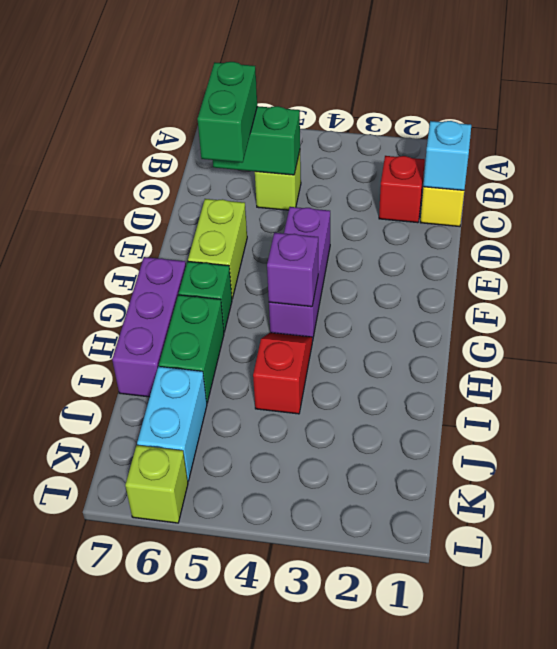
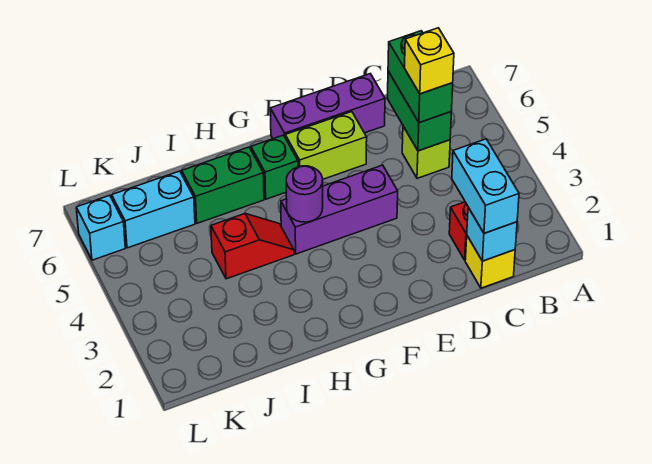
none -> cyan 1x2 brick [452,139,519,233]
none -> yellow 1x1 brick [405,28,454,94]
green 1x2 brick [197,62,257,163] -> green 1x2 brick turned to [388,31,453,123]
purple 1x1 brick [267,233,318,307] -> purple 1x1 round brick [286,166,323,222]
purple 1x3 brick [112,257,186,397] -> purple 1x3 brick moved to [270,74,385,139]
lime 1x1 brick [125,445,188,523] -> cyan 1x1 brick [76,195,125,260]

